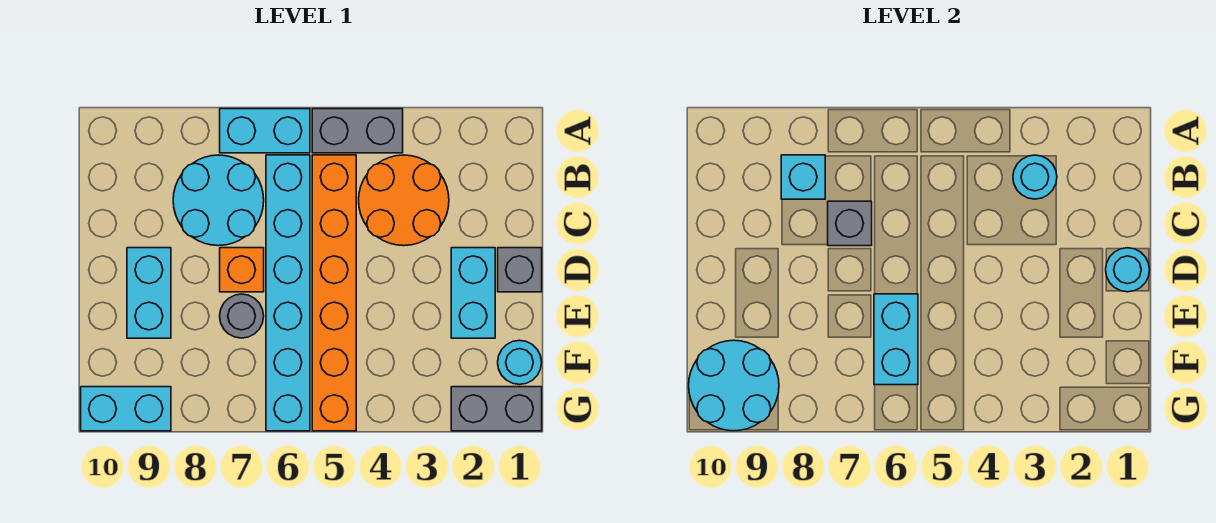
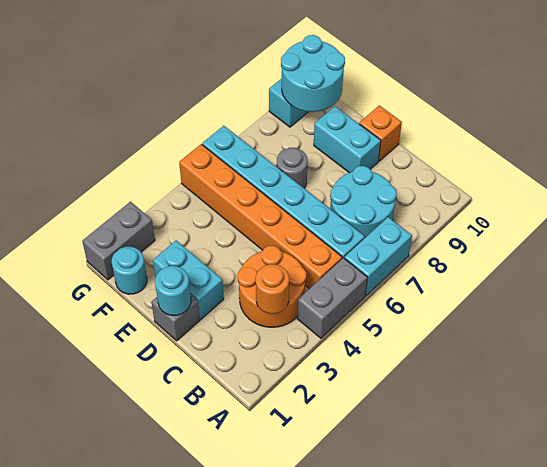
cyan 1x1 round brick [1013,155,1057,199] -> orange 1x1 round brick [256,264,289,314]
cyan 1x1 brick [781,155,825,199] -> none
grey 1x1 brick [828,201,872,246] -> none
orange 1x1 brick [220,248,264,292] -> orange 1x1 brick moved to [359,105,402,161]
cyan 1x2 brick [874,294,918,385] -> none

